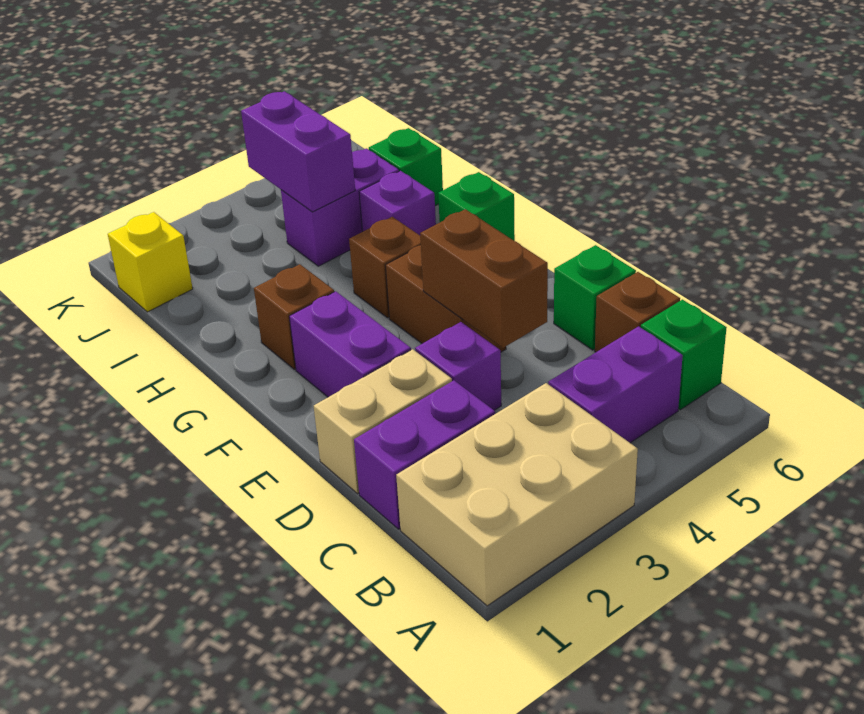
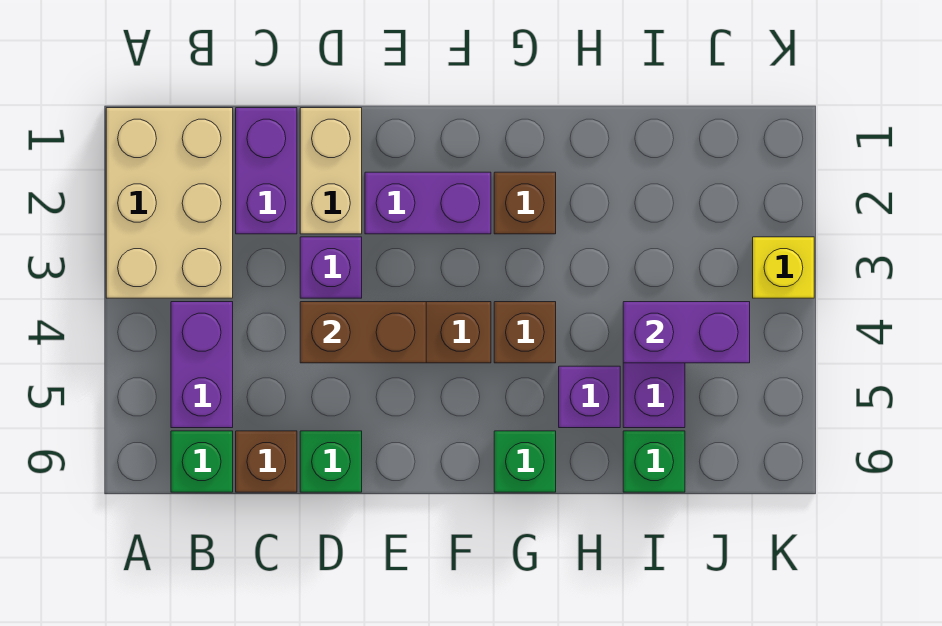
yellow 1x1 brick [108,212,193,312] -> yellow 1x1 brick moved to [753,237,814,298]

